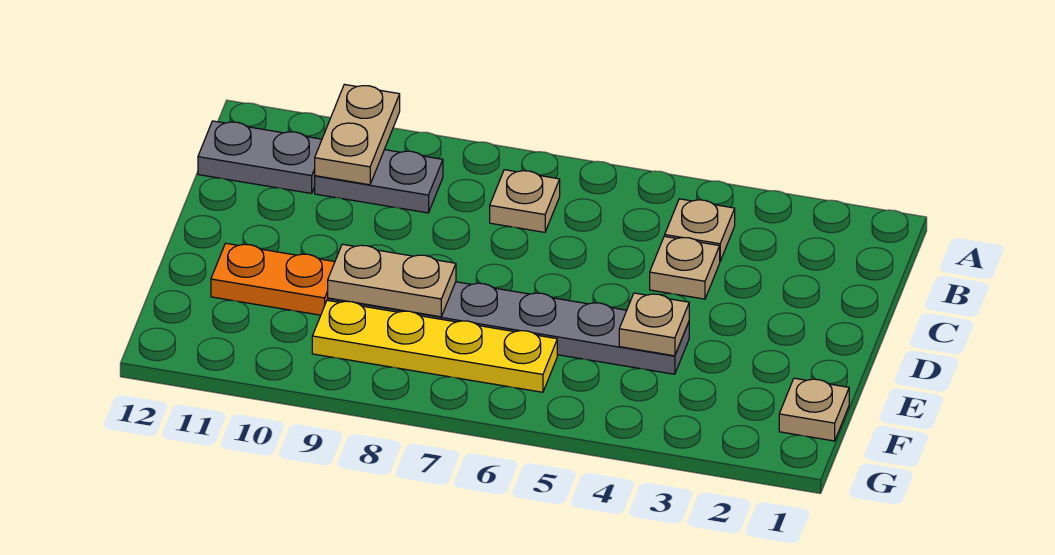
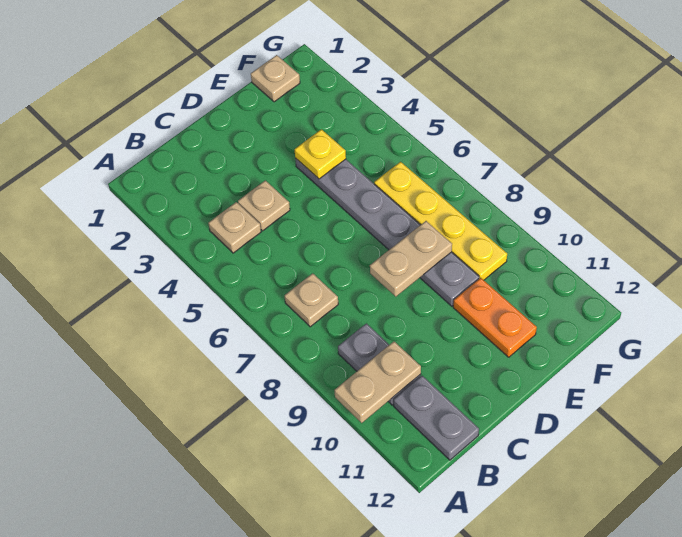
tan 1x1 plate [619,293,689,356] -> yellow 1x1 plate [295,129,346,179]
tan 1x2 plate [328,244,456,317] -> tan 1x2 plate turned to [370,221,452,297]

